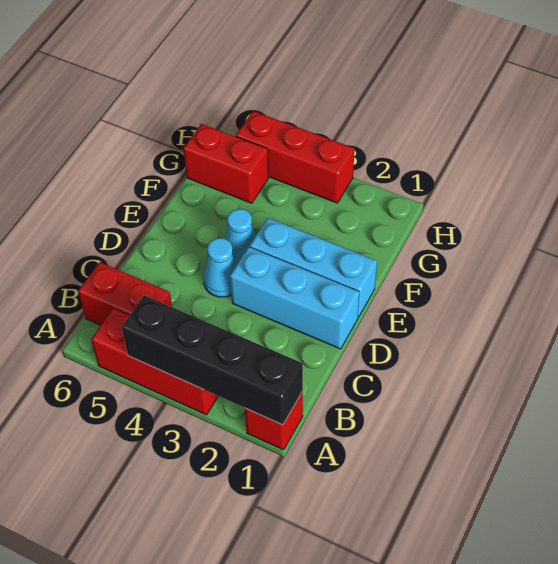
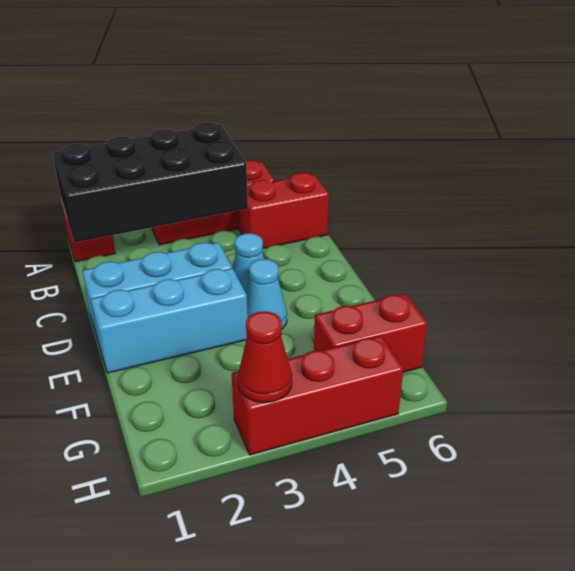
black 1x4 brick [122,295,303,425] -> black 2x4 brick [52,122,248,243]
none -> red 1x1 cone [238,311,292,403]

